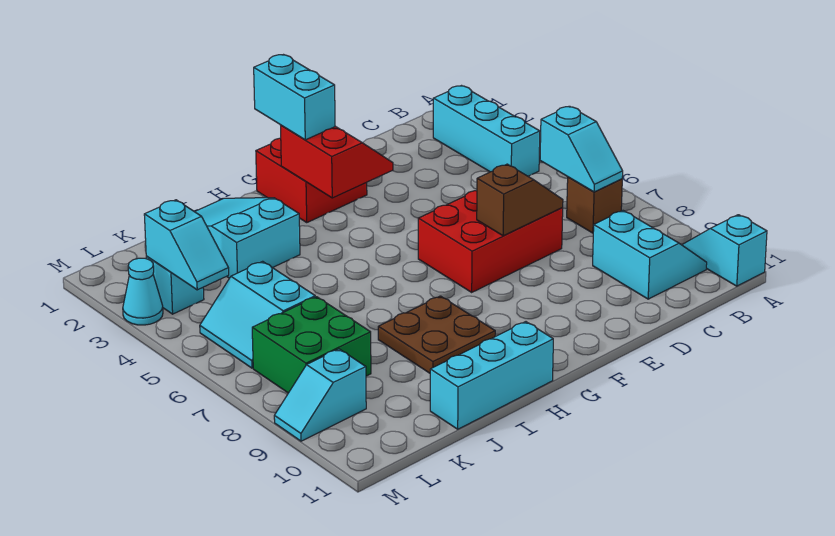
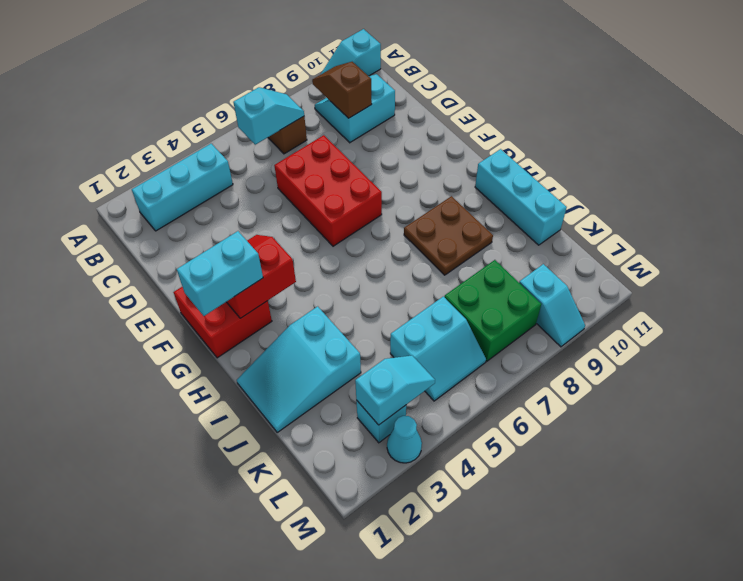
brown 1x2 slope [477,164,563,236] -> brown 1x2 slope moved to [312,62,372,118]

